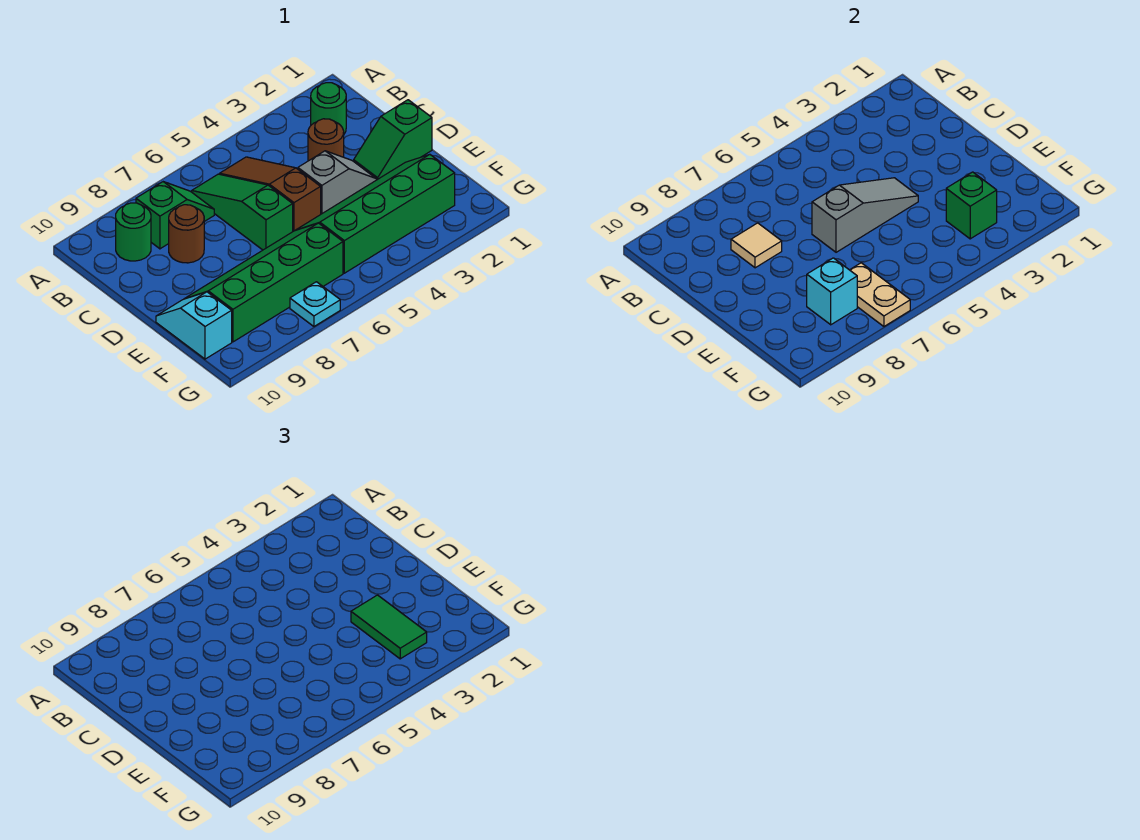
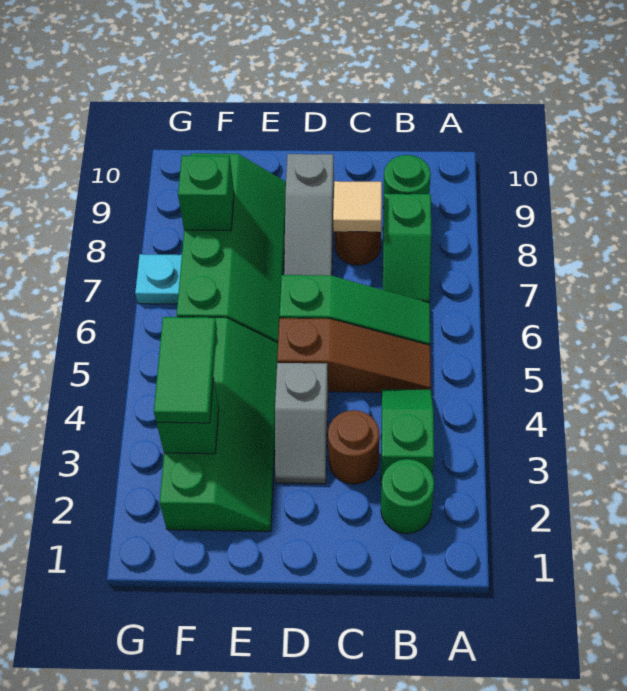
green 1x2 slope [354,100,432,180] -> green 1x2 slope moved to [381,389,434,485]
grey 1x3 slope [812,178,918,252] -> grey 1x3 slope moved to [284,154,334,276]
green 1x2 tile [351,595,427,659] -> green 1x2 tile turned to [154,317,217,423]
cyan 1x2 slope [156,292,232,359] -> none
tan 1x2 plate [850,263,910,326] -> none
cyan 1x1 brick [807,258,857,325] -> green 1x1 brick [178,156,234,231]

